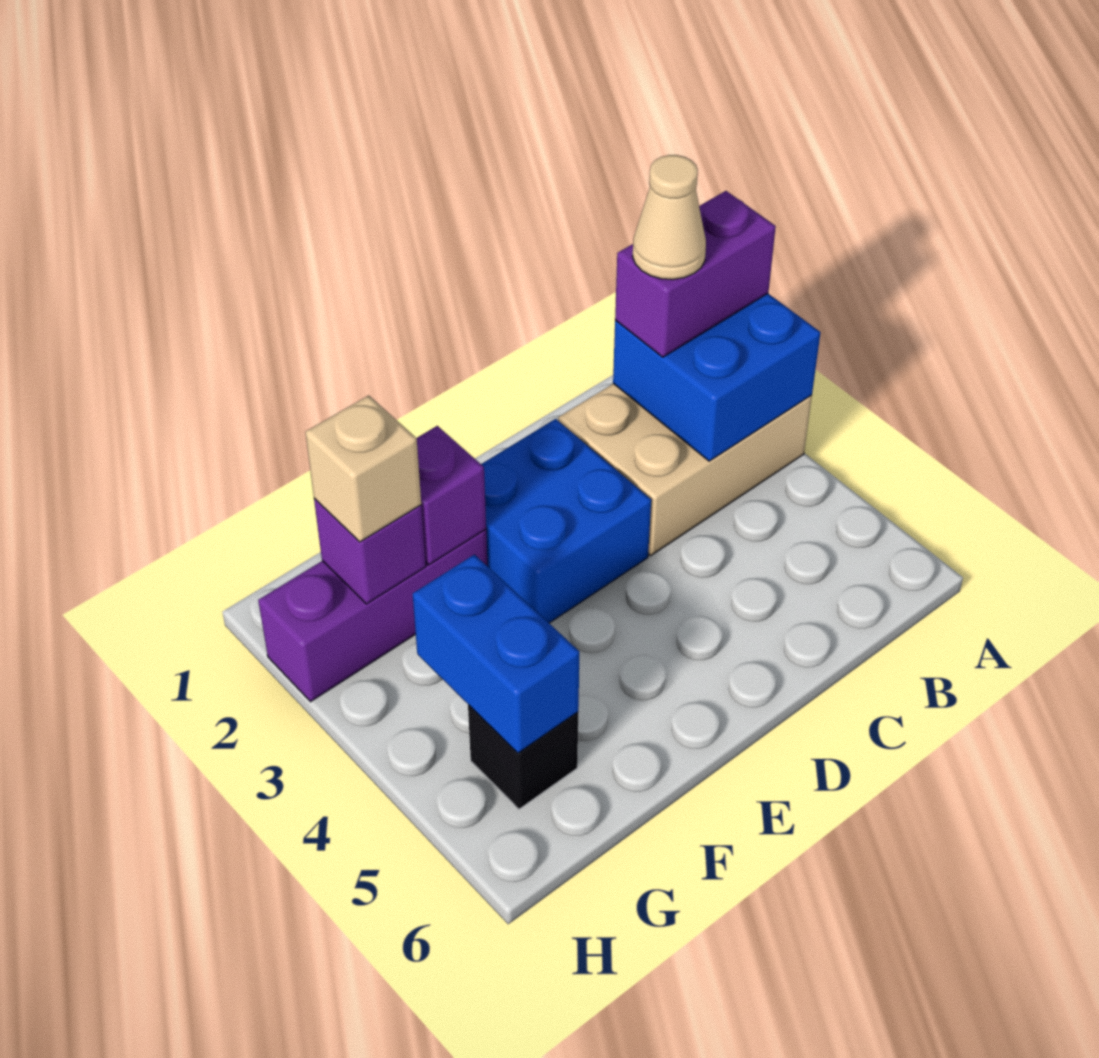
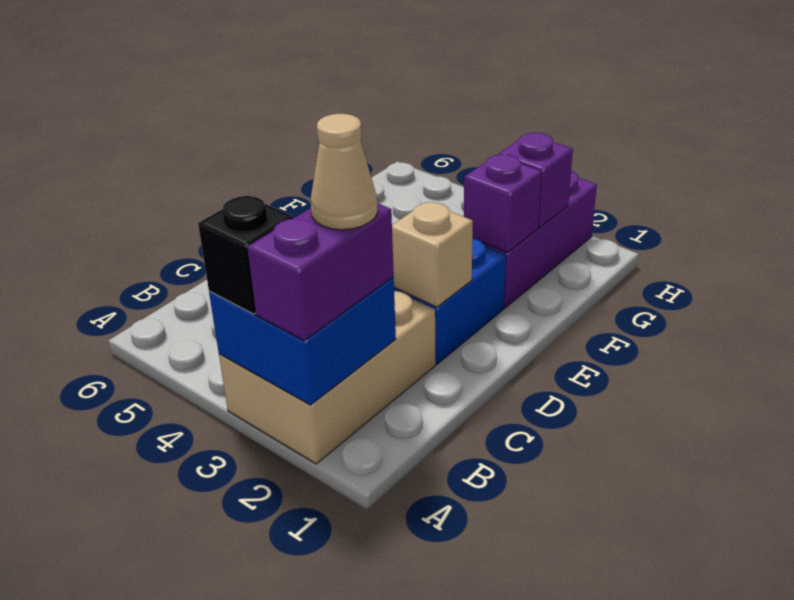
tan 1x1 brick [305,395,421,542] -> tan 1x1 brick moved to [392,202,473,307]
blue 1x2 brick [413,554,579,753] -> none
black 1x1 brick [468,705,578,809] -> black 1x1 brick moved to [198,196,293,314]

